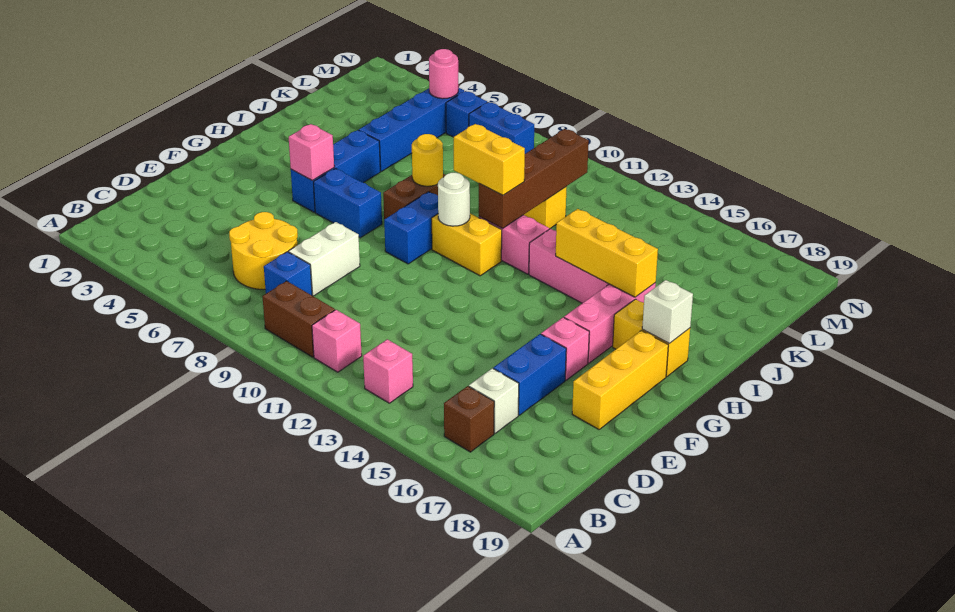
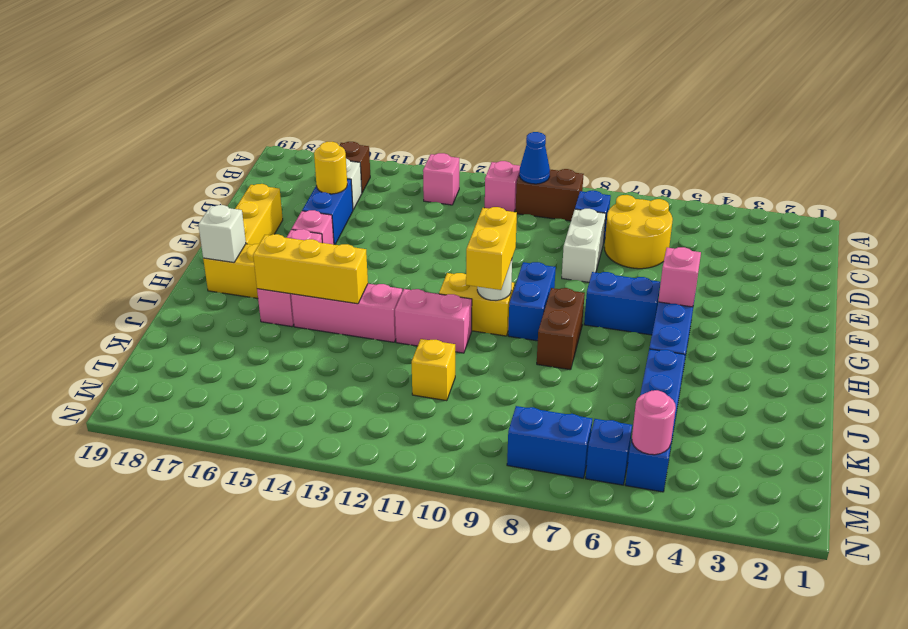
none -> blue 1x1 cone [519,132,550,184]
yellow 1x1 round brick [412,134,443,186] -> yellow 1x1 round brick moved to [314,142,347,194]
yellow 1x2 brick [454,124,525,195] -> yellow 1x2 brick turned to [466,207,517,290]
brown 1x4 brick [479,129,589,228] -> none

